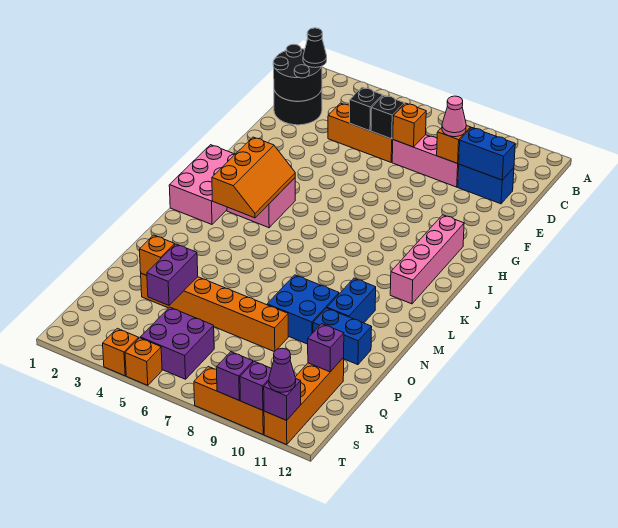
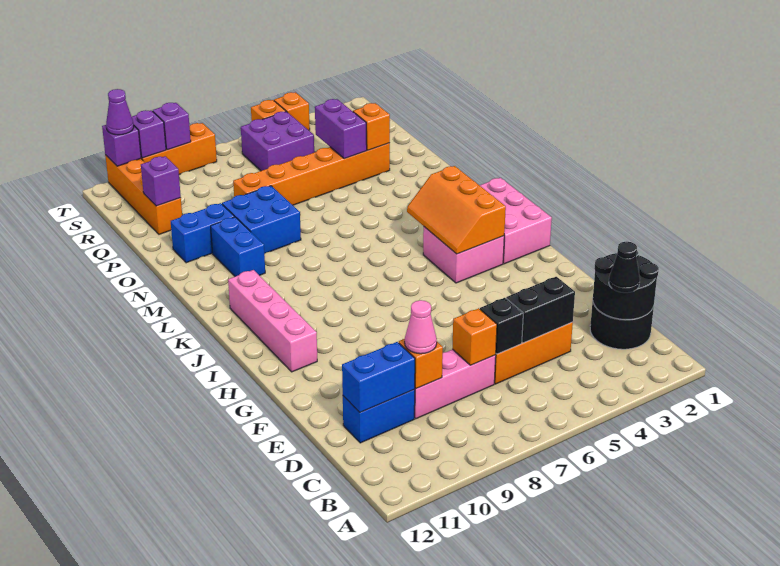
black 1x1 brick [350,87,383,131] -> black 1x2 brick [506,277,575,343]

